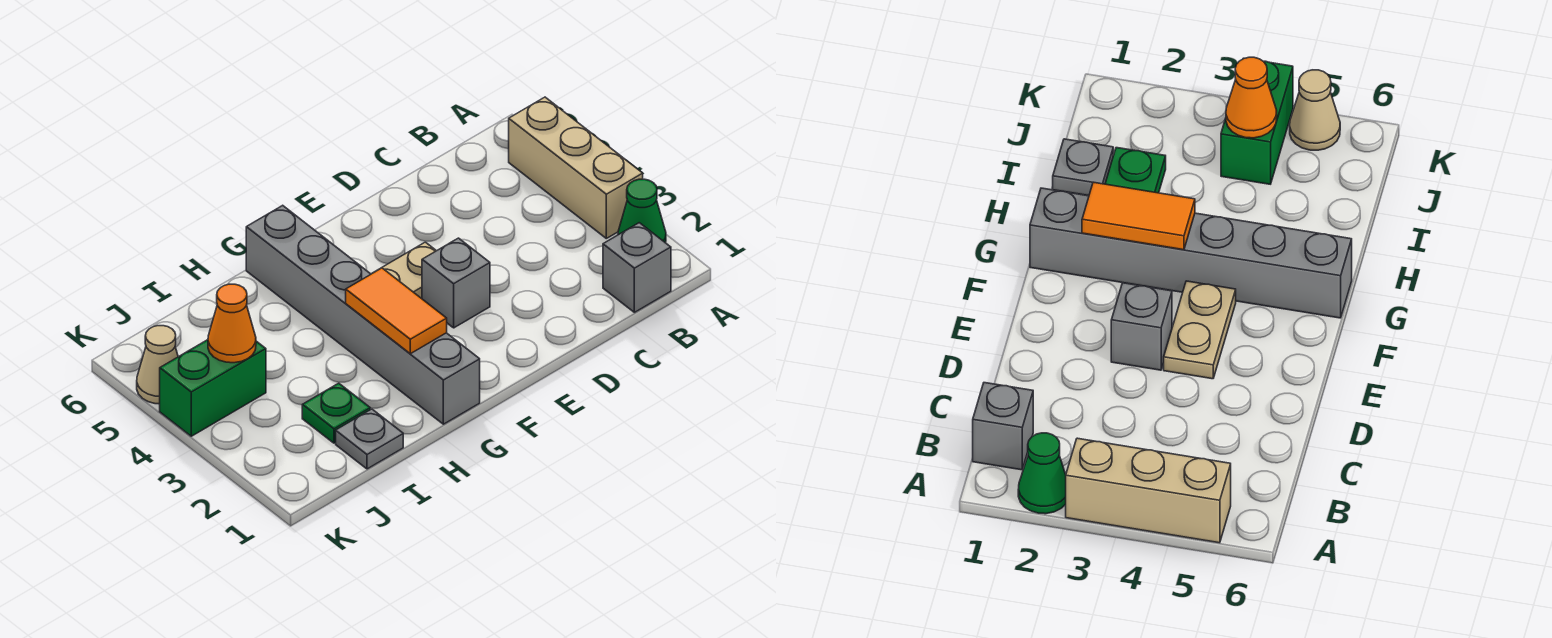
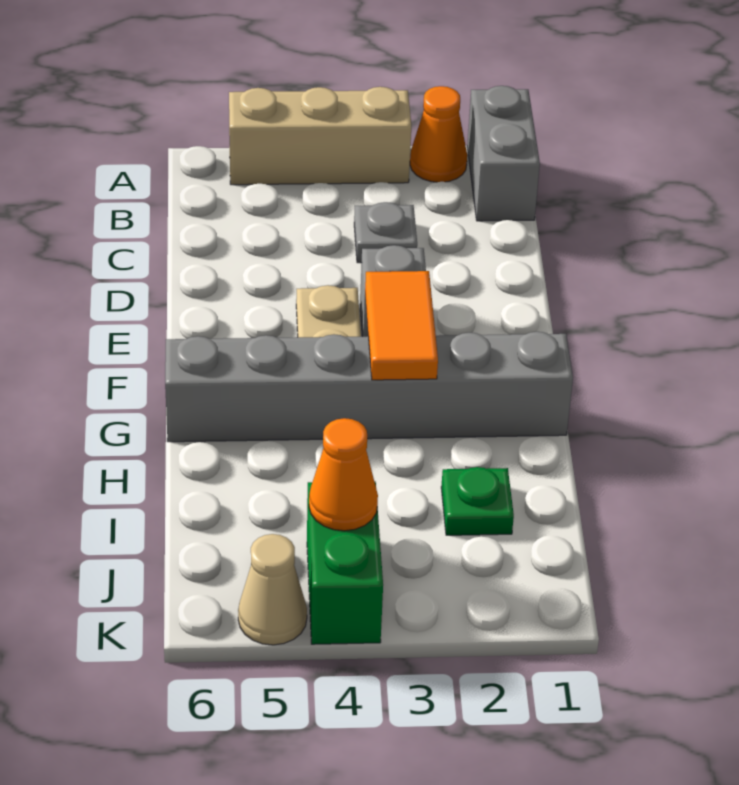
green 1x1 cone [618,179,666,243] -> orange 1x1 cone [410,86,467,182]
grey 1x1 brick [603,223,671,312] -> grey 1x2 brick [467,86,540,221]
orange 1x2 tile [346,268,447,354] -> orange 1x2 tile turned to [365,271,438,380]
grey 1x1 plate [336,409,403,469] -> grey 1x1 plate moved to [354,202,417,263]

